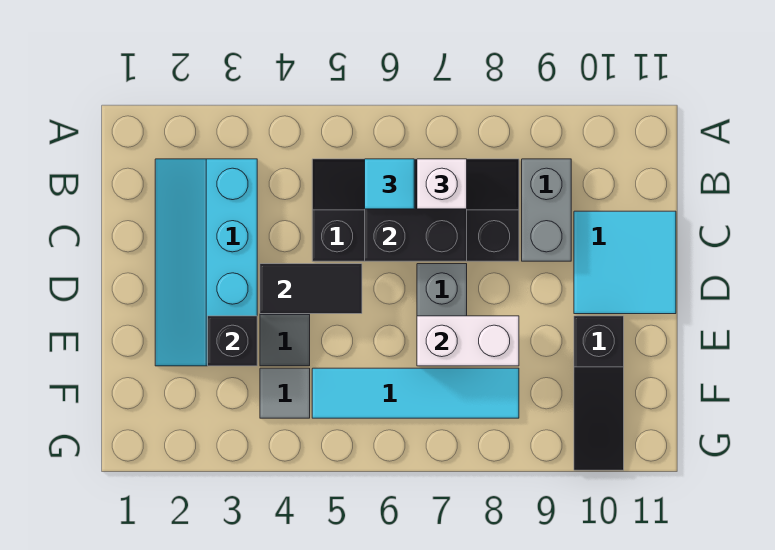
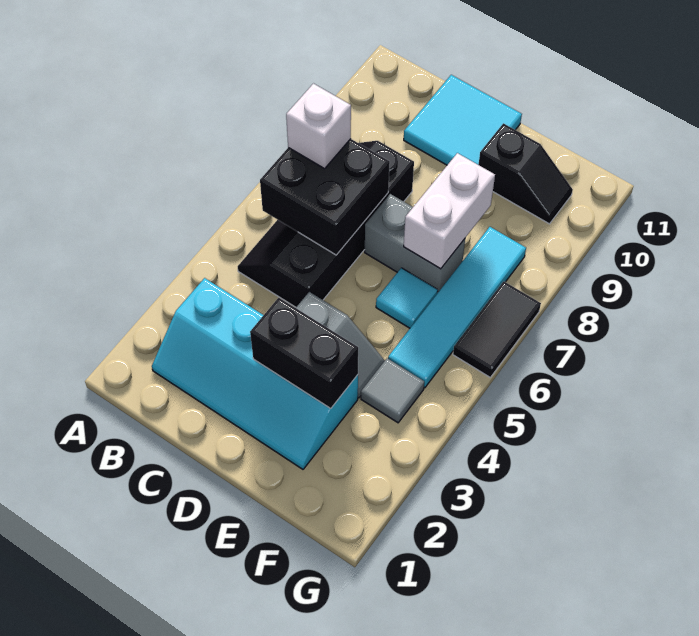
cyan 1x1 tile [365,159,414,209] -> cyan 1x1 tile moved to [376,268,438,328]
grey 1x2 brick [522,159,571,261] -> none
black 1x2 tile [260,264,362,314] -> black 1x2 tile moved to [453,281,541,377]
black 1x1 brick [208,316,257,366] -> black 1x2 brick [250,298,358,408]
black 1x3 slope [574,316,624,470] -> black 1x2 slope [479,123,573,224]

